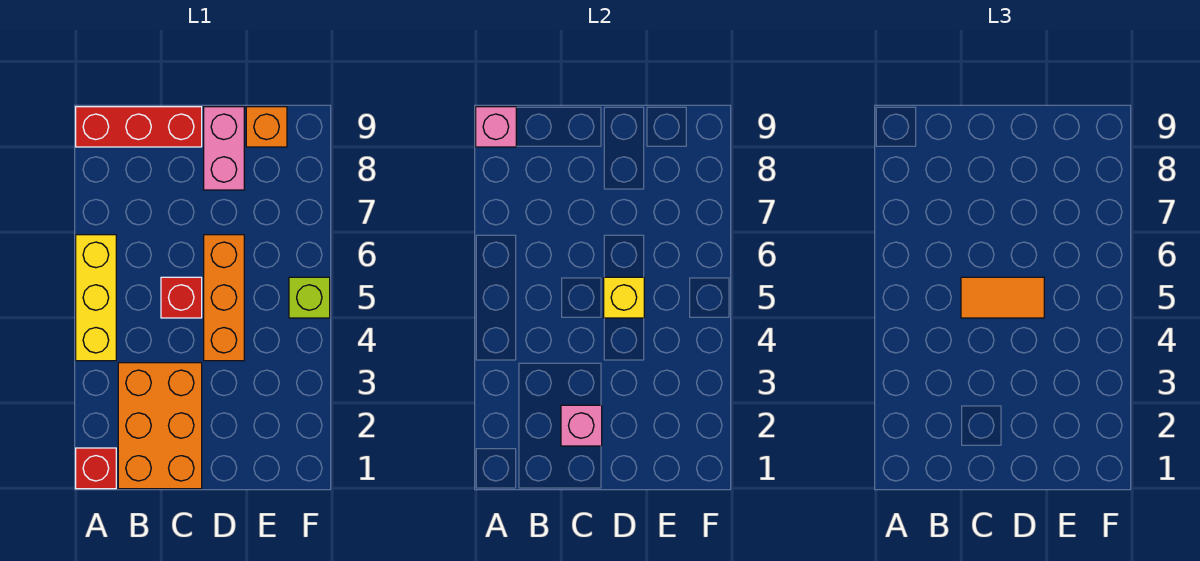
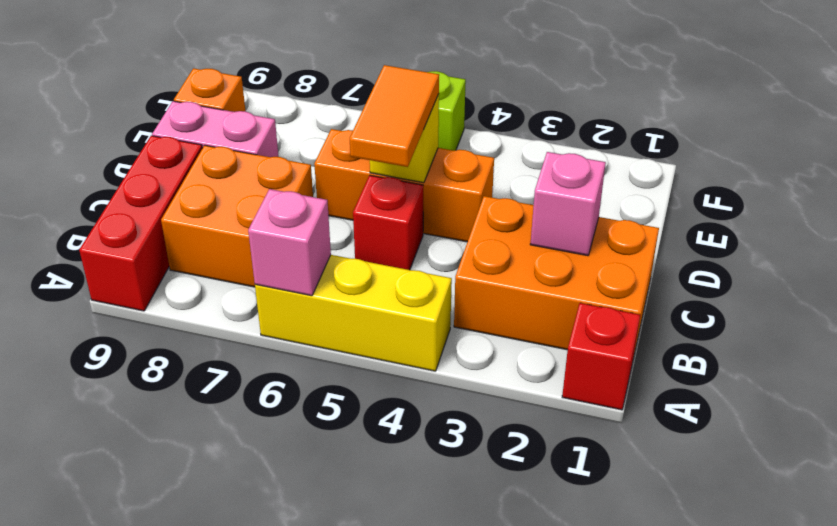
pink 1x1 brick [476,107,516,147] -> pink 1x1 brick moved to [248,189,331,296]
none -> orange 2x2 brick [161,145,313,287]

